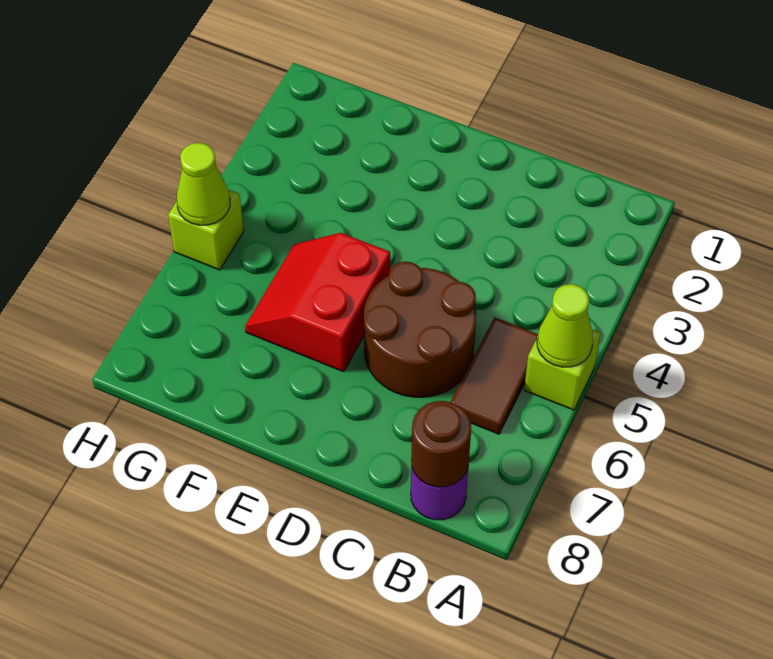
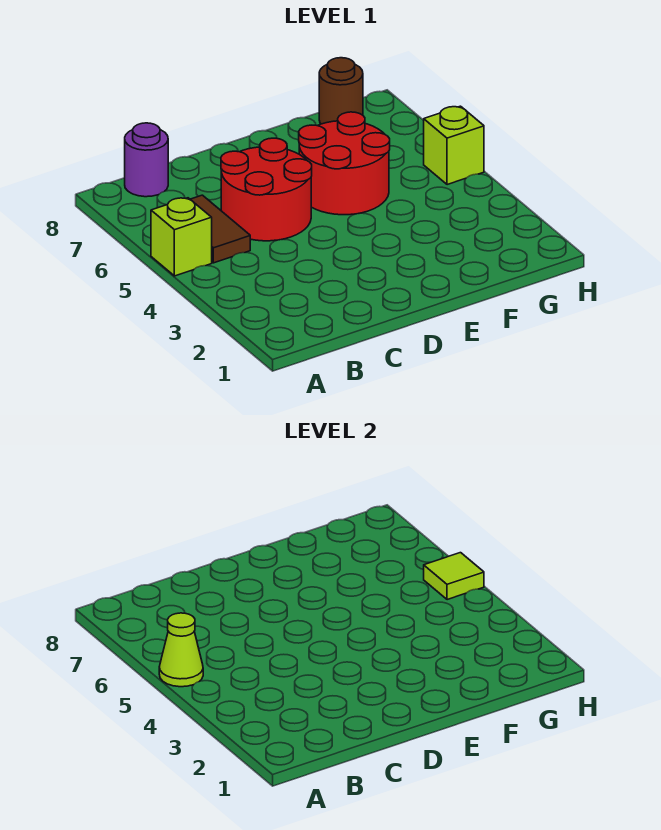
brown 1x1 round brick [411,401,471,487] -> brown 1x1 round brick moved to [319,58,363,124]
brown 2x2 round brick [364,262,476,397] -> red 2x2 round brick [221,138,312,241]
red 2x2 slope [245,233,390,372] -> red 2x2 round brick [299,112,390,215]
lime 1x1 cone [177,143,230,225] -> lime 1x1 tile [424,553,484,600]

